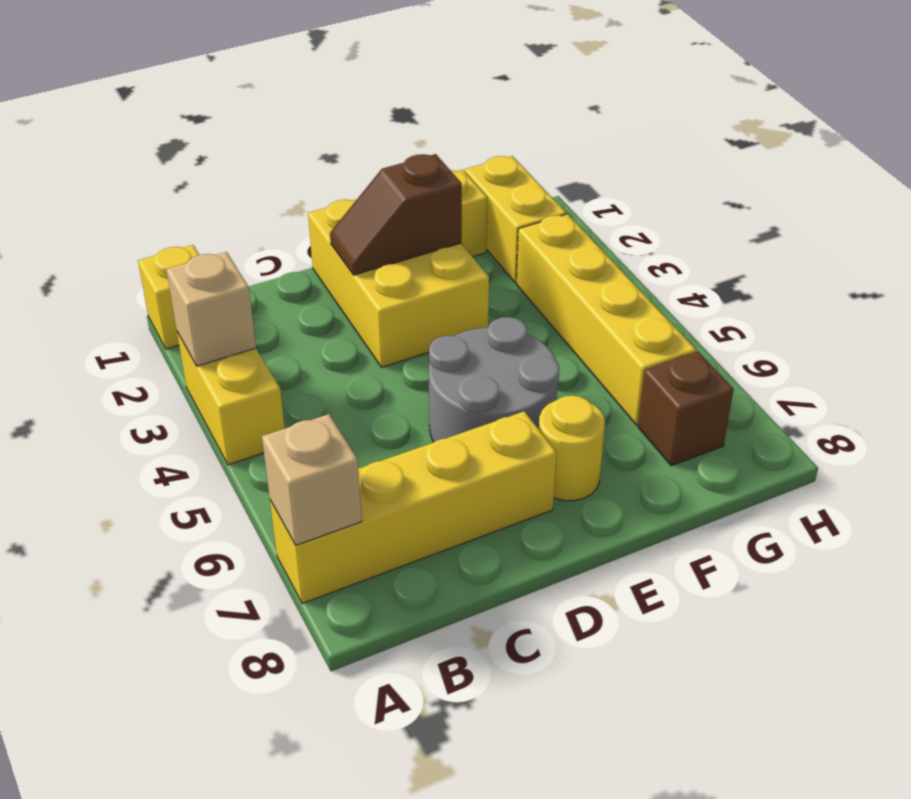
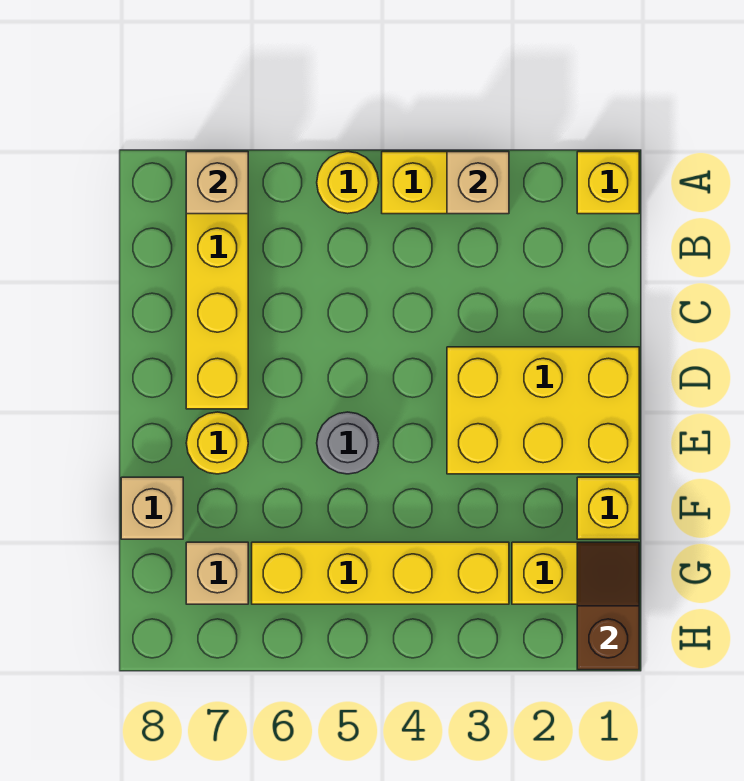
none -> yellow 1x1 round brick [317,152,379,214]
brown 1x2 slope [330,154,462,275] -> brown 1x2 slope moved to [577,542,639,670]
grey 2x2 round brick [428,317,559,442] -> grey 1x1 round brick [317,412,379,474]
none -> tan 1x1 brick [121,477,183,539]
brown 1x1 brick [638,351,734,466] -> tan 1x1 brick [186,542,248,604]

